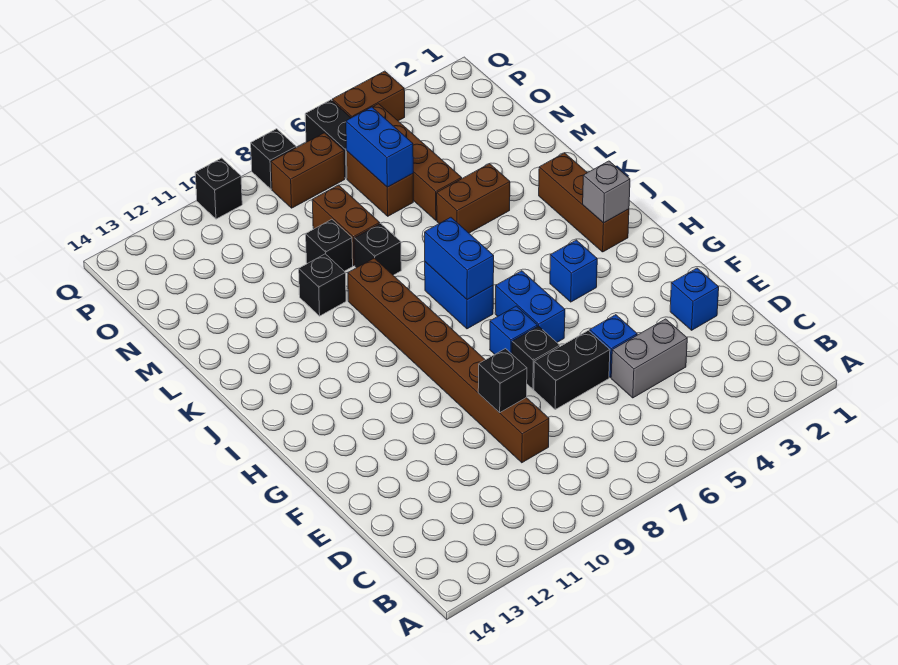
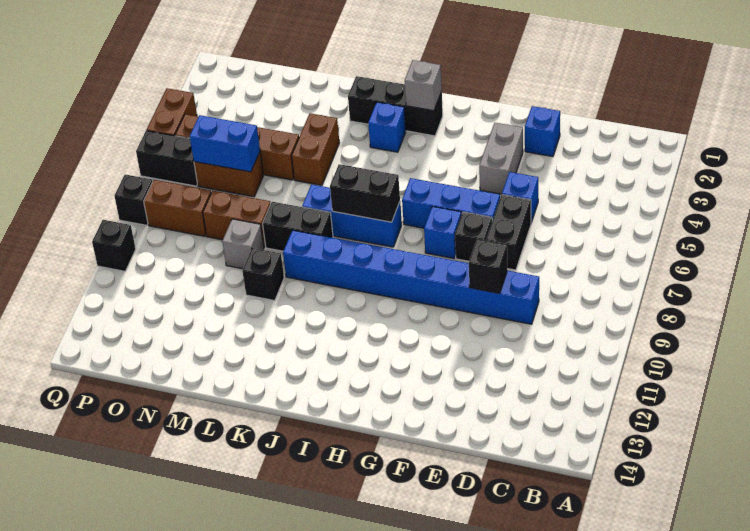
grey 1x2 brick [611,319,687,398] -> grey 1x2 brick moved to [479,123,523,194]
brown 1x8 brick [348,258,549,463] -> blue 1x8 brick [283,230,539,324]
blue 1x2 brick [495,271,565,342] -> blue 1x3 brick [402,178,500,228]
blue 1x1 brick [550,240,597,302] -> blue 1x1 brick moved to [368,102,406,152]
brown 1x3 brick [539,153,629,252] -> black 1x3 brick [348,76,443,136]
blue 1x2 brick [425,262,493,329] -> blue 1x3 brick [302,184,402,247]
blue 1x2 brick [425,217,494,300] -> black 1x2 brick [330,164,400,222]
black 1x1 brick [354,223,401,275] -> black 1x2 brick [263,202,333,251]
black 1x1 brick [306,219,353,271] -> grey 1x1 brick [222,219,264,269]
brown 1x2 brick [271,133,345,208] -> brown 1x2 brick turned to [144,180,211,236]

